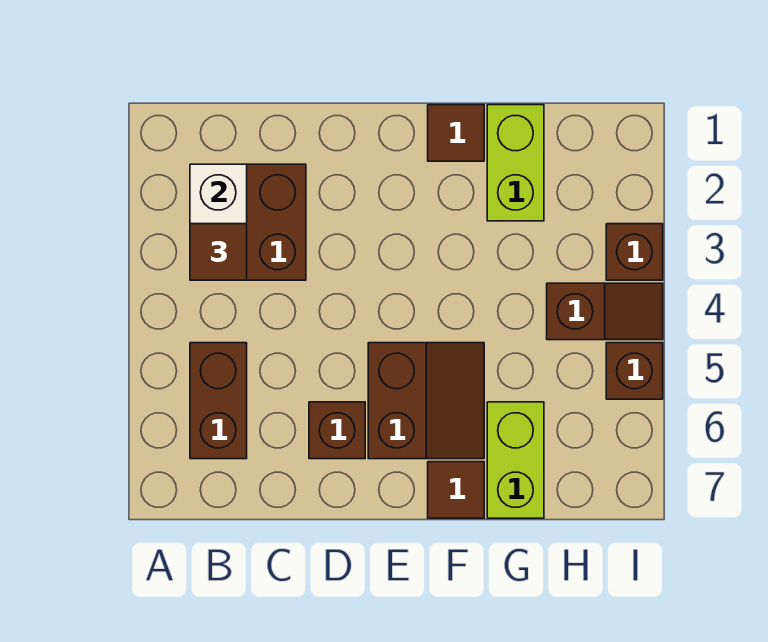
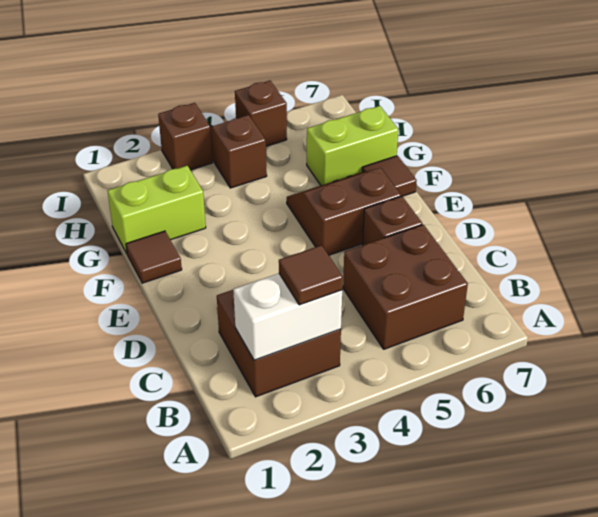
brown 1x2 brick [190,343,247,459] -> brown 2x2 brick [343,225,468,349]

